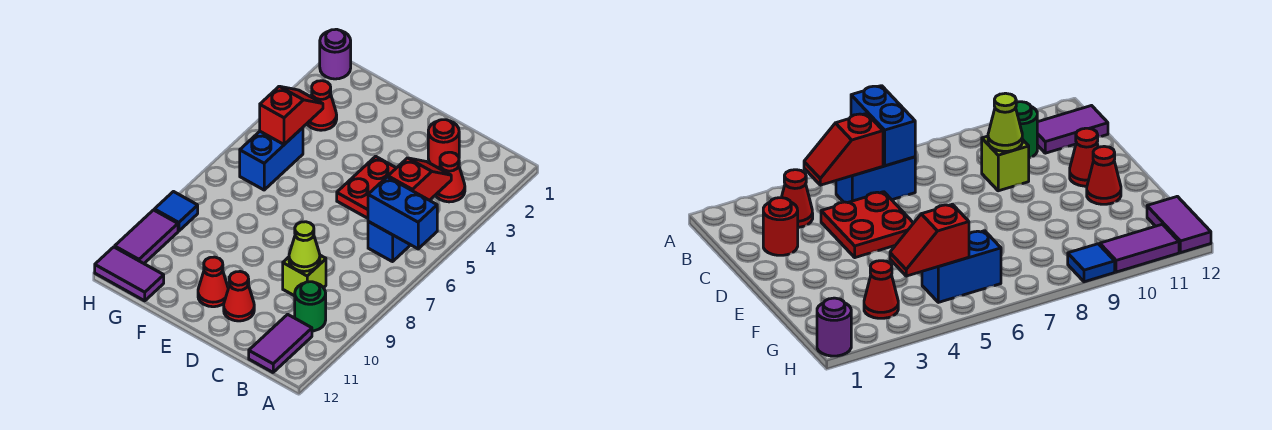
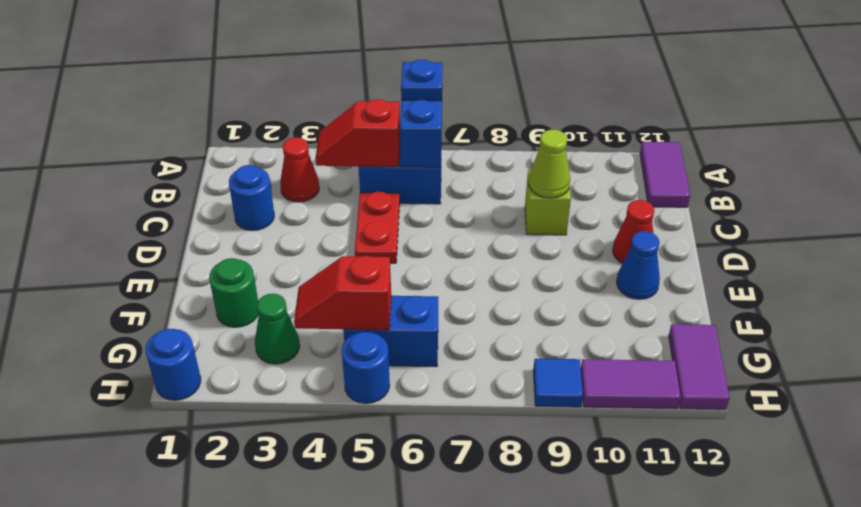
none -> blue 1x1 plate [401,60,443,101]
green 1x1 round brick [295,282,326,331] -> green 1x1 round brick moved to [209,258,258,327]
purple 1x2 tile [249,314,312,372] -> purple 1x2 tile turned to [640,142,690,207]
red 1x1 round brick [428,120,459,168] -> blue 1x1 round brick [229,165,274,231]
red 2x2 plate [337,156,396,218] -> red 1x2 plate [355,192,400,263]
red 1x1 cone [198,257,228,307] -> blue 1x1 cone [617,231,660,299]
red 1x1 cone [307,81,337,130] -> green 1x1 cone [255,294,300,364]
purple 1x1 round brick [320,29,351,79] -> blue 1x1 round brick [146,329,201,400]
none -> blue 1x1 round brick [342,332,390,403]

